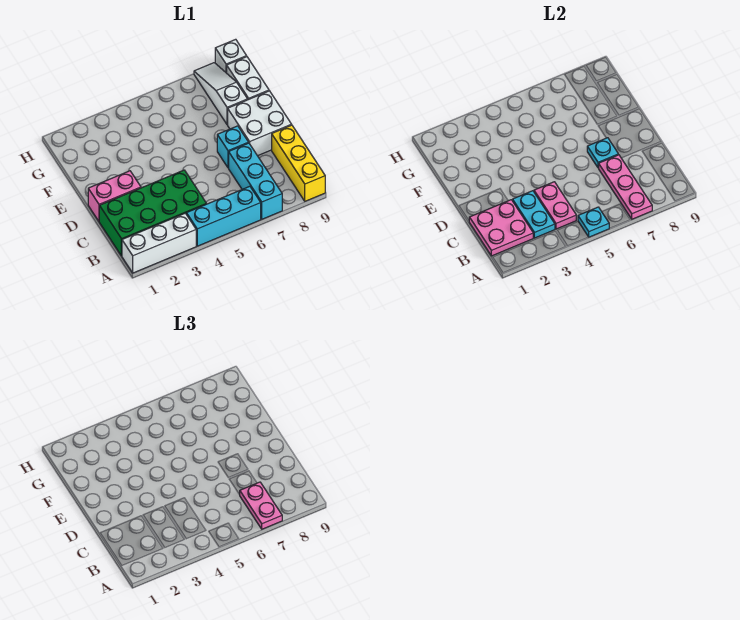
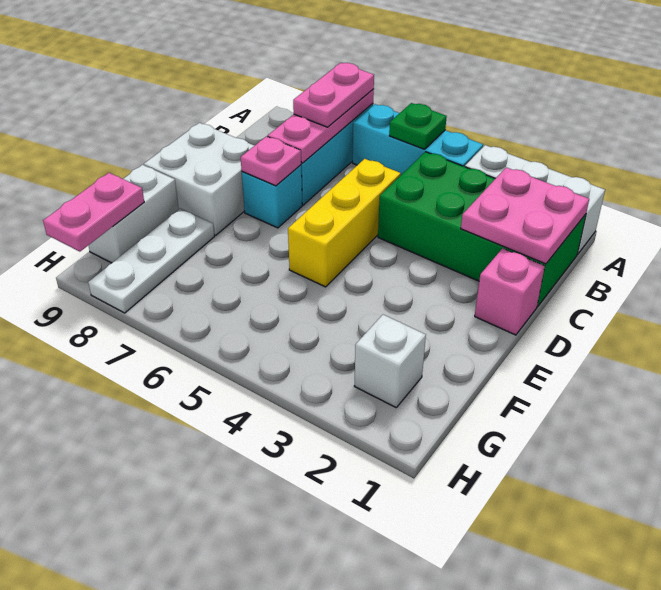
cyan 1x1 plate [578,207,609,237] -> green 1x1 plate [389,103,447,149]
yellow 1x3 brick [272,125,325,201] -> yellow 1x3 brick moved to [288,159,401,287]
cyan 1x2 plate [513,191,555,238] -> none
pink 1x2 plate [534,182,576,229] -> pink 1x2 plate moved to [43,173,144,252]
pink 1x2 brick [88,171,141,221] -> pink 1x1 brick [475,248,545,335]
cyan 1x1 plate [587,138,618,168] -> pink 1x1 plate [241,136,301,186]
white 1x3 slope [194,63,248,125] -> white 1x3 plate [88,208,214,313]
white 1x1 brick [215,39,247,73] -> white 1x1 brick moved to [355,315,426,407]

